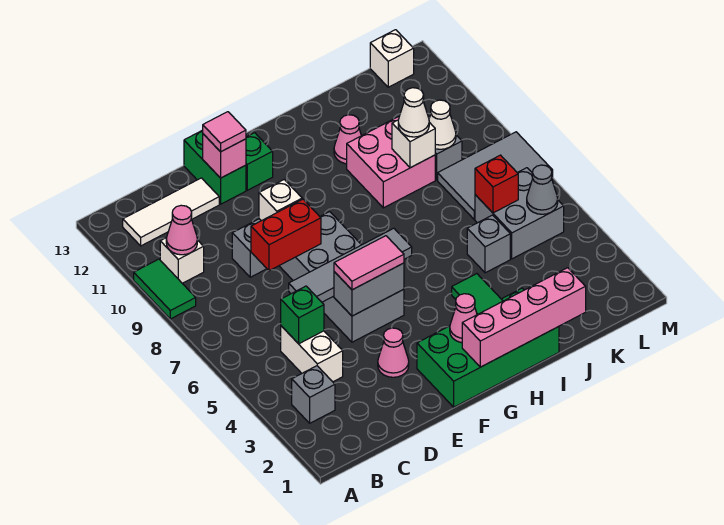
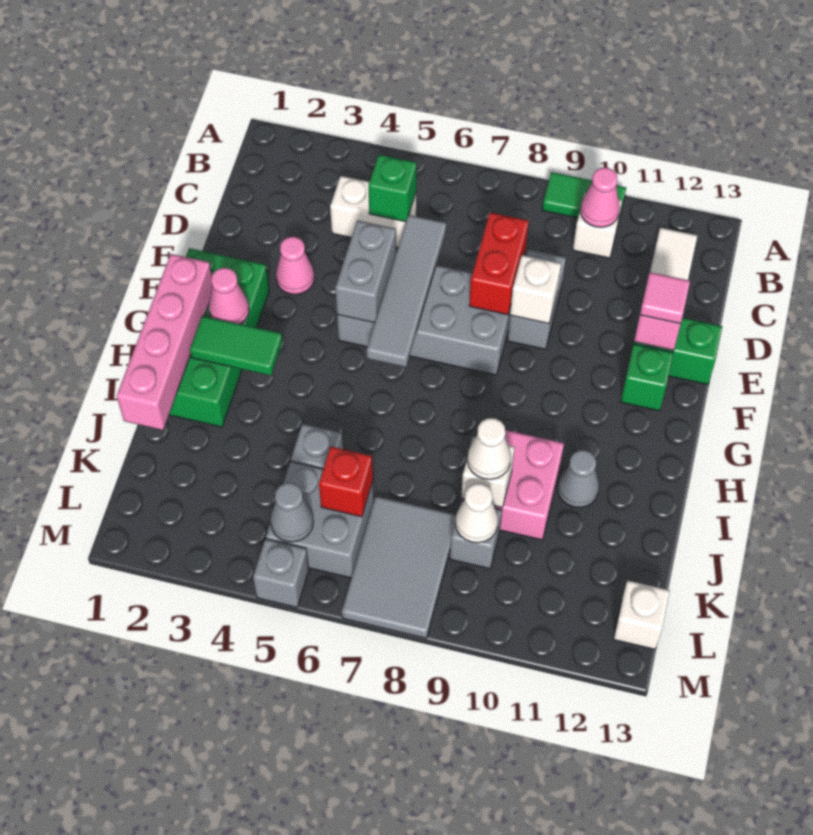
grey 1x1 brick [292,366,335,423] -> grey 1x1 brick moved to [253,539,309,607]
pink 1x2 tile [334,236,404,290] -> none
pink 1x1 cone [334,115,361,164] -> grey 1x1 cone [558,450,599,507]

